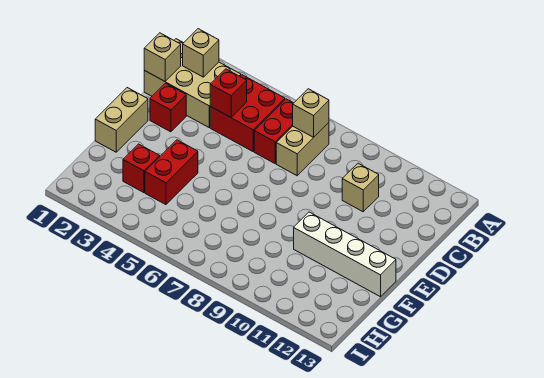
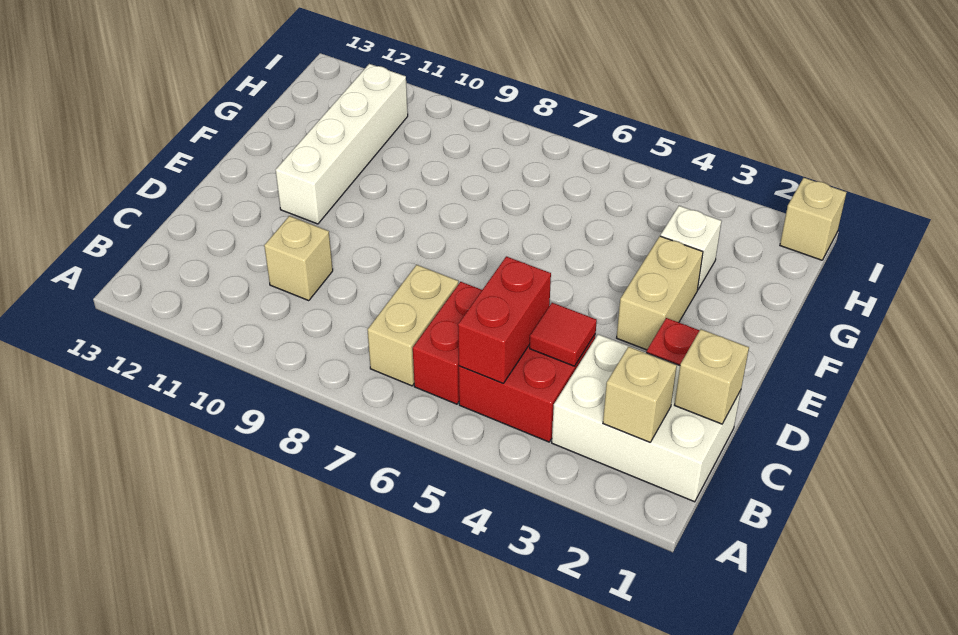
tan 2x3 brick [144,39,241,127] -> white 2x3 brick [552,334,741,502]
tan 1x1 brick [293,89,329,137] -> tan 1x1 brick moved to [780,178,847,260]
red 1x1 brick [210,69,247,117] -> red 1x1 tile [530,303,597,366]
tan 1x2 brick [95,88,148,152] -> tan 1x2 brick moved to [617,236,703,350]
red 1x2 brick [145,140,198,205] -> red 1x2 brick moved to [458,256,551,383]
white 1x4 brick [294,212,396,297] -> white 1x4 brick turned to [276,64,408,224]
red 1x1 brick [123,144,160,193] -> white 1x1 brick [661,206,722,290]

